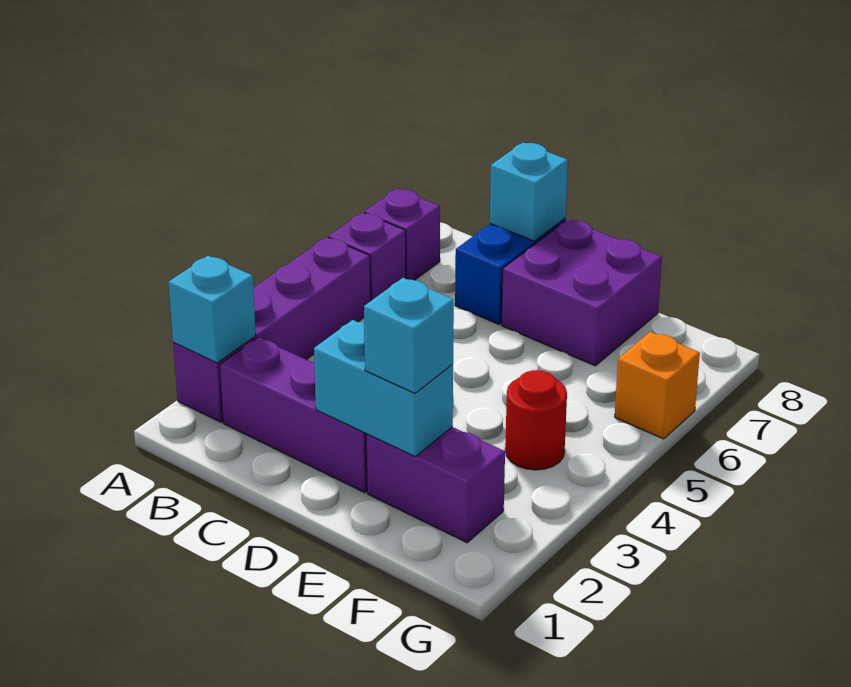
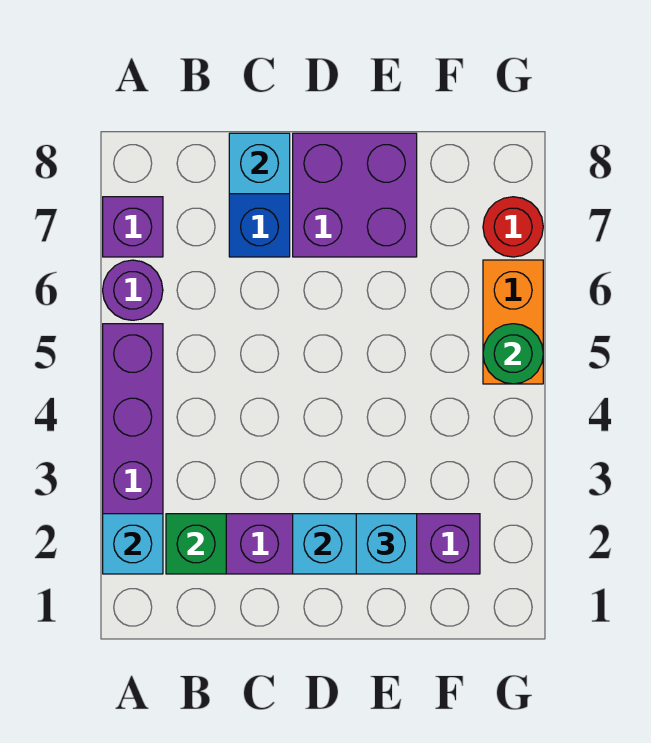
purple 1x1 brick [329,213,406,301] -> purple 1x1 round brick [103,260,163,320]
none -> green 1x1 brick [166,514,226,574]
red 1x1 round brick [505,370,567,470] -> red 1x1 round brick moved to [483,197,543,257]
none -> green 1x1 round brick [483,324,543,384]
orange 1x1 brick [615,332,700,439] -> orange 1x2 brick [483,260,543,384]

